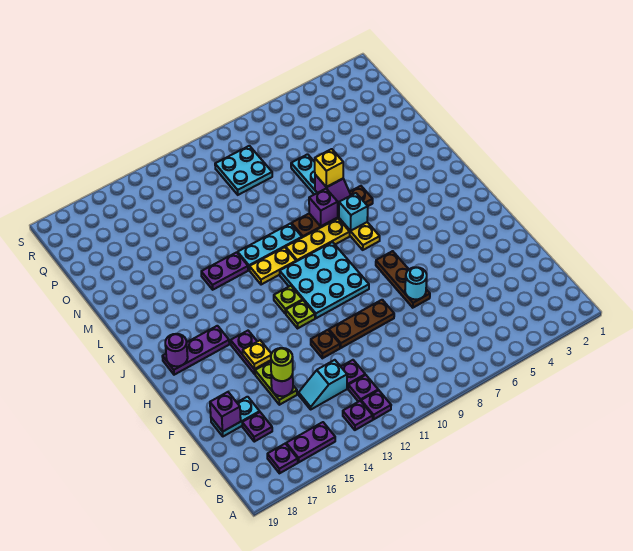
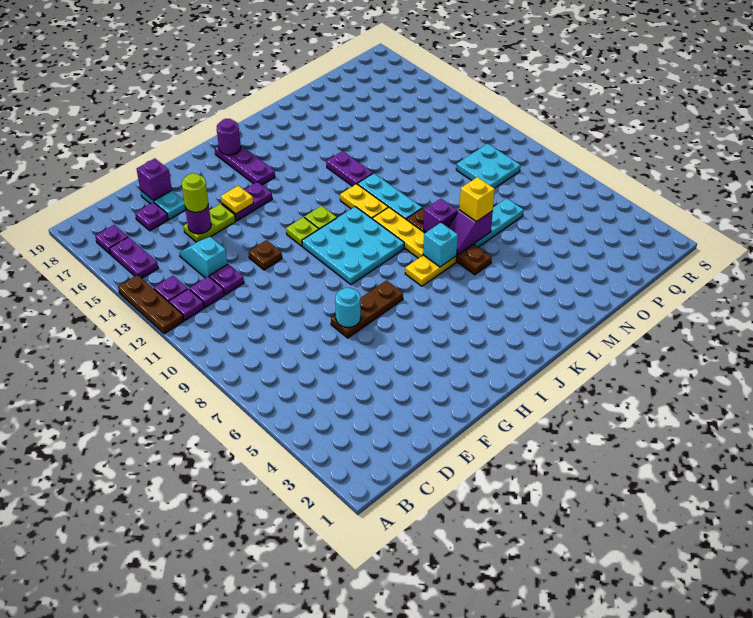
brown 1x3 plate [329,300,394,348] -> brown 1x3 plate moved to [118,275,184,334]

